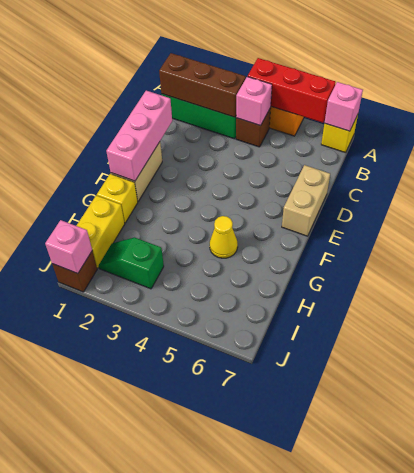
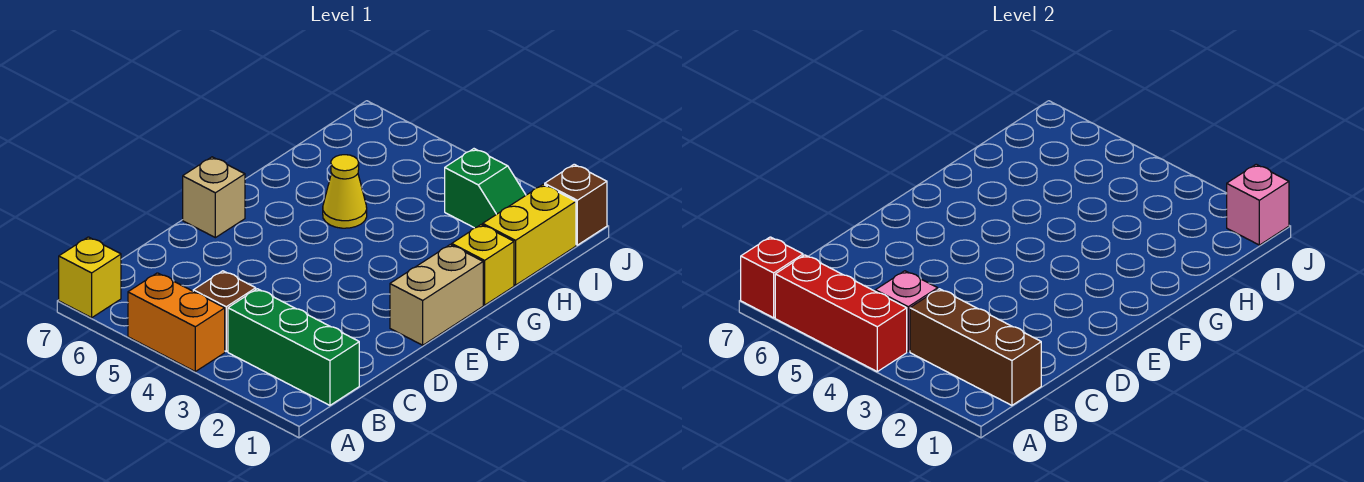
pink 1x1 brick [325,82,363,131] -> red 1x1 brick [741,237,803,318]
pink 1x3 brick [106,91,172,181] -> none
tan 1x2 brick [282,165,330,236] -> tan 1x1 brick [183,157,245,238]

